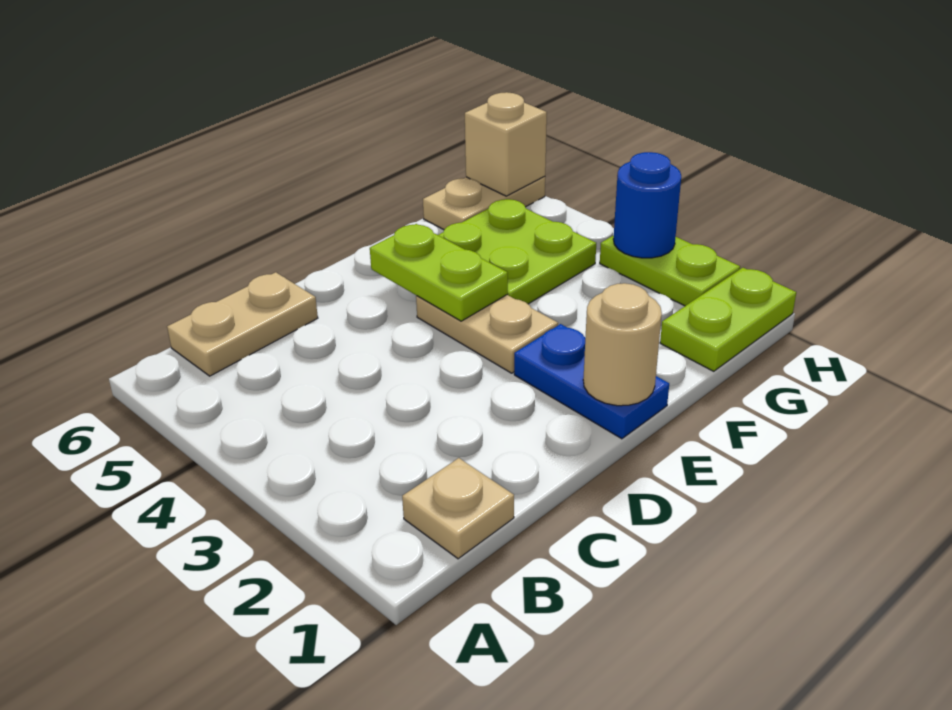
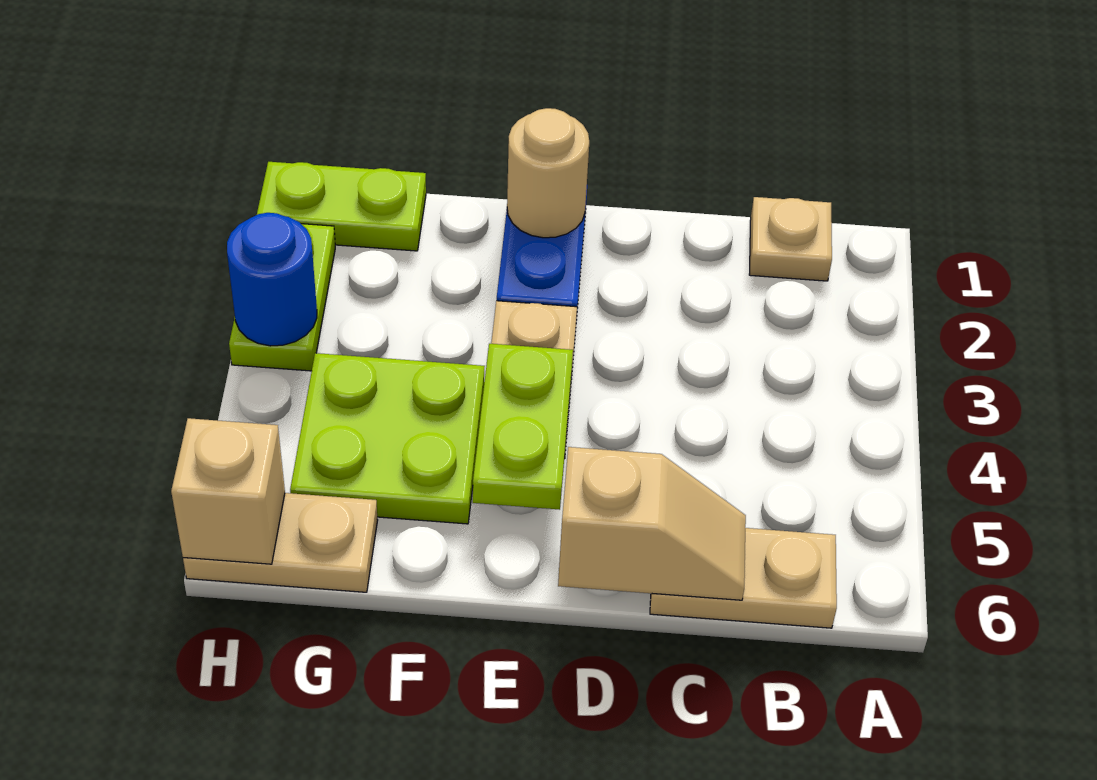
none -> tan 1x2 slope [558,447,746,600]

